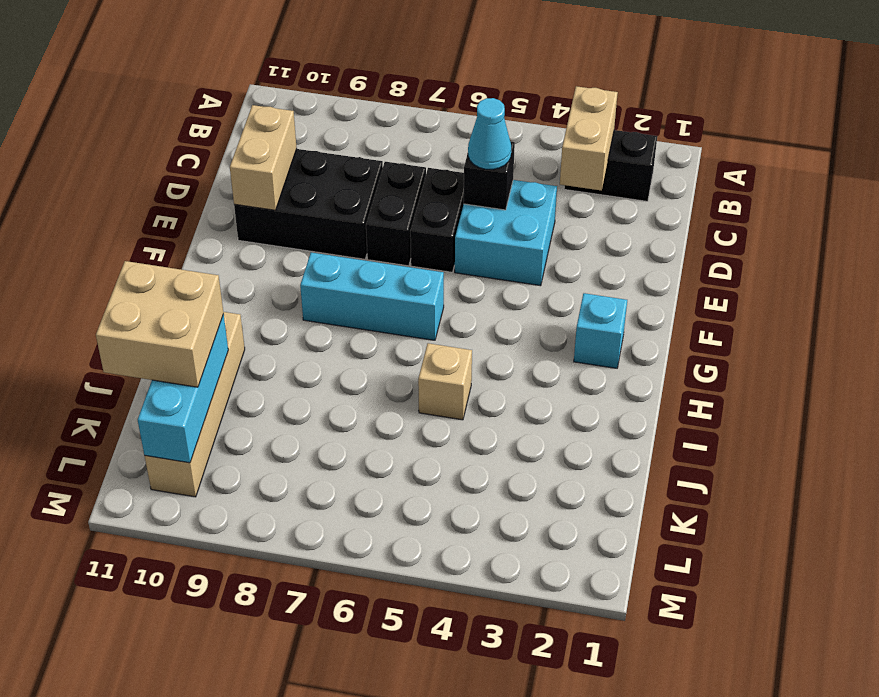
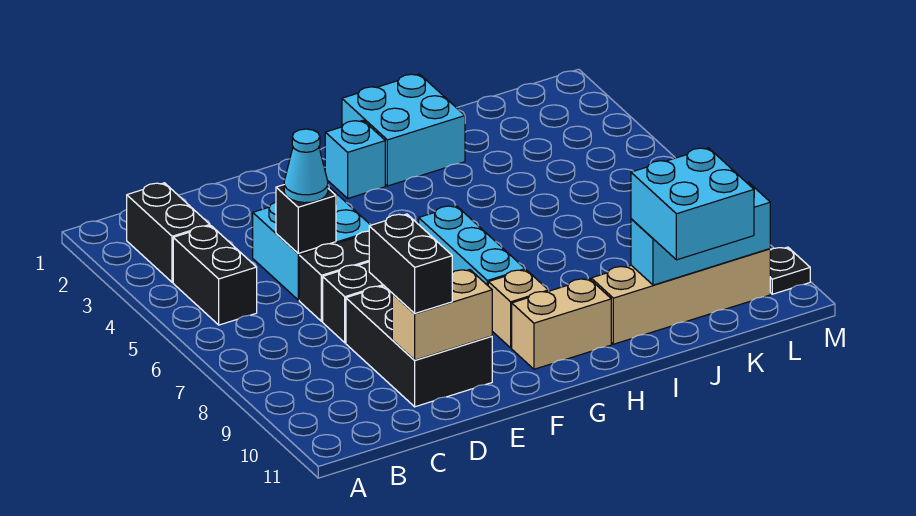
tan 1x2 brick [560,86,618,190] -> tan 1x2 brick moved to [512,279,611,369]
none -> black 1x2 brick [173,226,257,325]
none -> black 1x2 brick [369,214,452,314]
none -> cyan 2x2 brick [342,74,465,186]
tan 1x1 brick [418,343,472,420] -> tan 1x1 brick moved to [488,270,548,348]
tan 2x2 brick [96,261,223,387] -> cyan 2x2 brick [631,148,754,260]
none -> black 1x1 plate [770,247,810,294]

